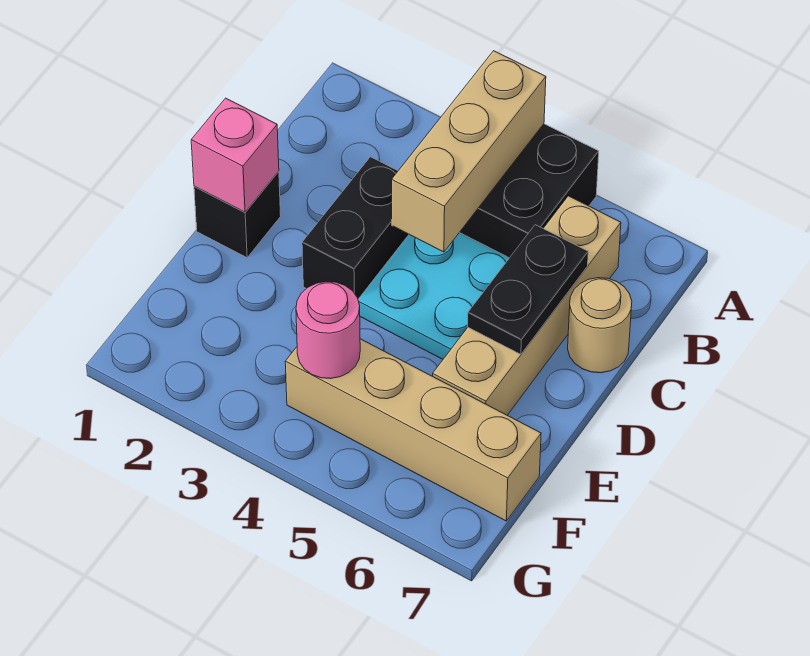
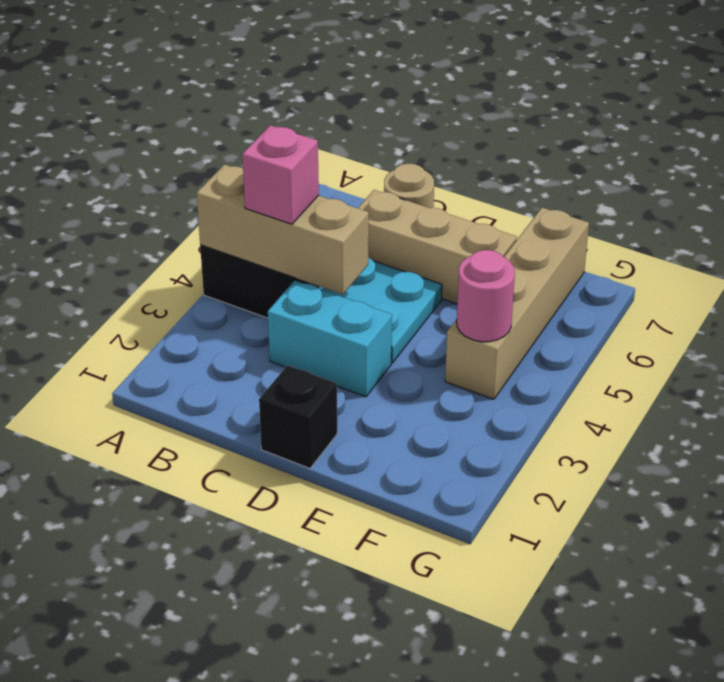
tan 1x4 brick [433,196,621,415] -> tan 1x3 brick [358,190,517,304]
black 1x2 brick [302,157,409,299] -> cyan 1x2 brick [268,281,392,397]
black 1x2 plate [468,225,588,354] -> none
pink 1x1 brick [191,98,279,212] -> pink 1x1 brick moved to [242,125,319,224]

